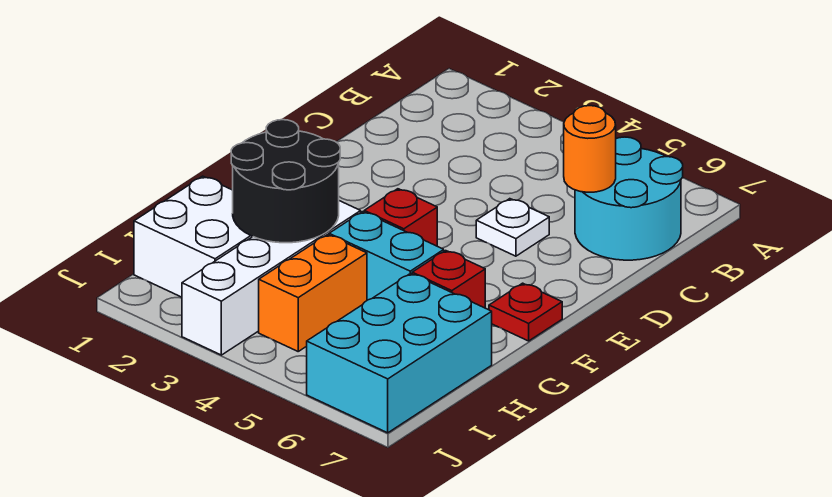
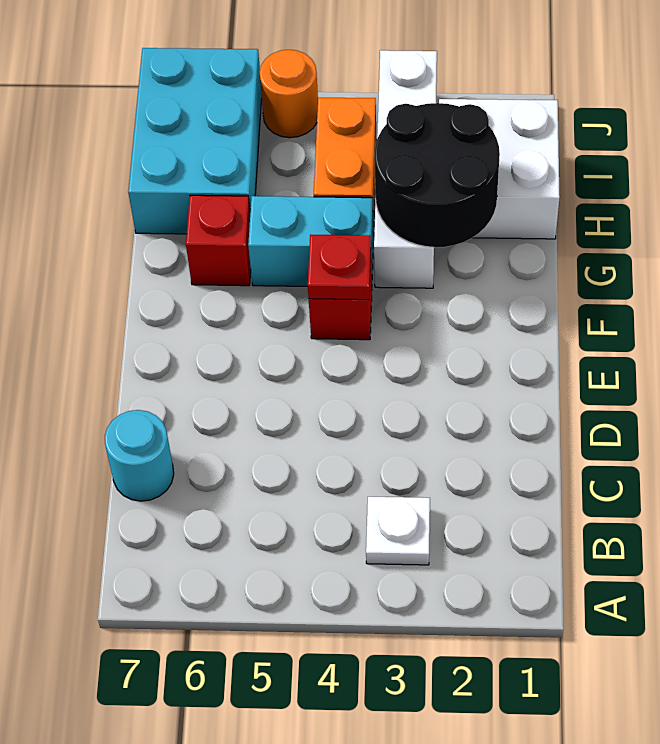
cyan 2x2 round brick [575,137,683,260] -> cyan 1x1 round brick [105,410,174,501]
orange 1x1 round brick [564,106,616,192] -> orange 1x1 round brick moved to [260,50,318,138]
white 1x1 plate [476,199,549,256] -> white 1x1 plate moved to [366,497,430,565]
red 1x1 plate [489,283,562,341] -> red 1x1 plate moved to [308,235,371,300]

